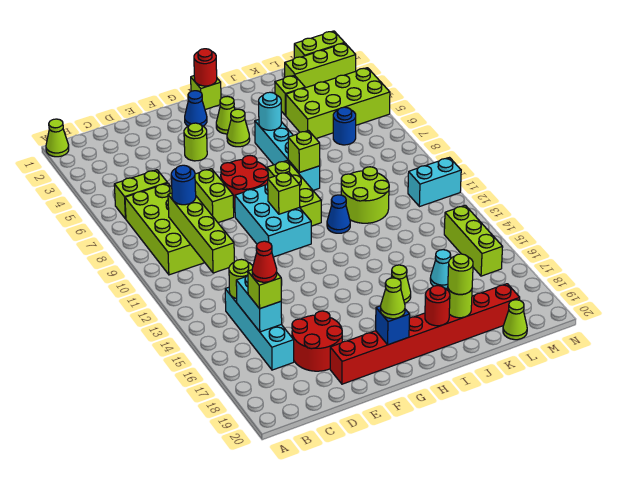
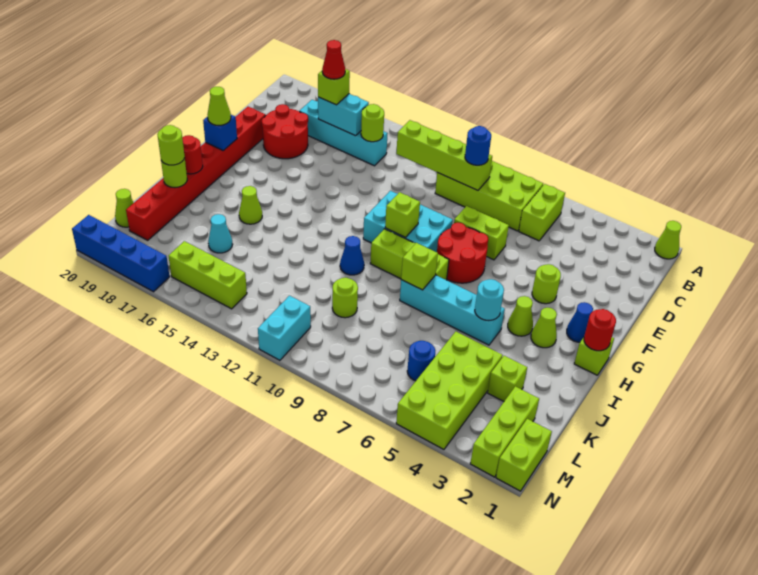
lime 2x2 round brick [341,167,389,223] -> lime 1x1 round brick [332,278,358,318]
none -> blue 1x4 brick [72,215,170,292]

